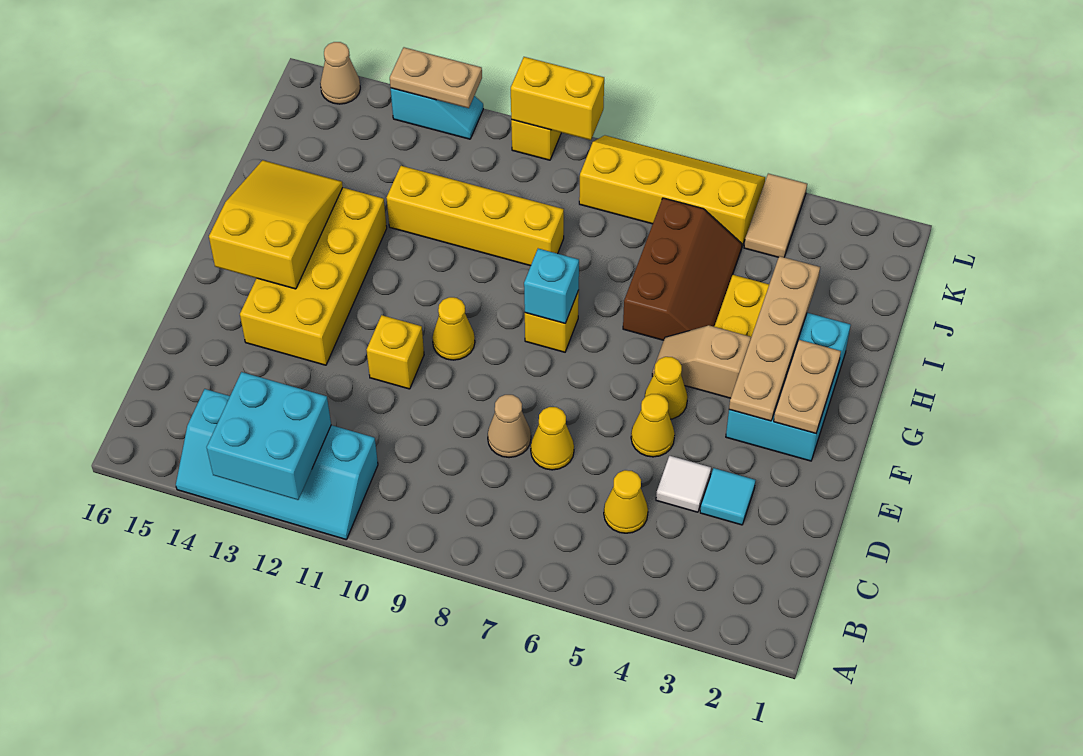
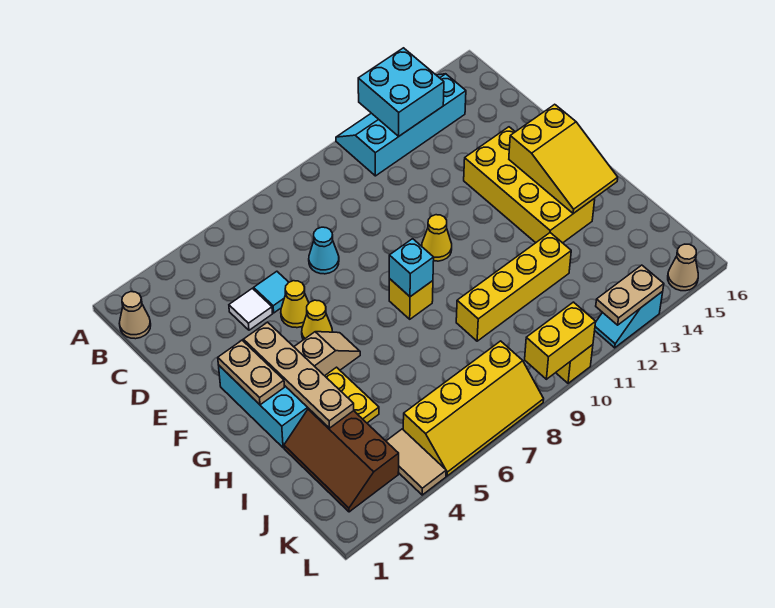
yellow 1x1 cone [604,470,648,533] -> none
cyan 1x1 tile [700,468,756,525] -> cyan 1x1 tile moved to [254,271,289,313]
yellow 1x1 cone [531,407,574,470] -> cyan 1x1 cone [309,227,339,274]
tan 1x1 cone [488,395,531,458] -> tan 1x1 cone moved to [119,292,151,339]
yellow 1x1 brick [367,315,424,389] -> none
brown 2x3 slope [623,198,742,340] -> brown 2x3 slope moved to [284,409,399,512]

